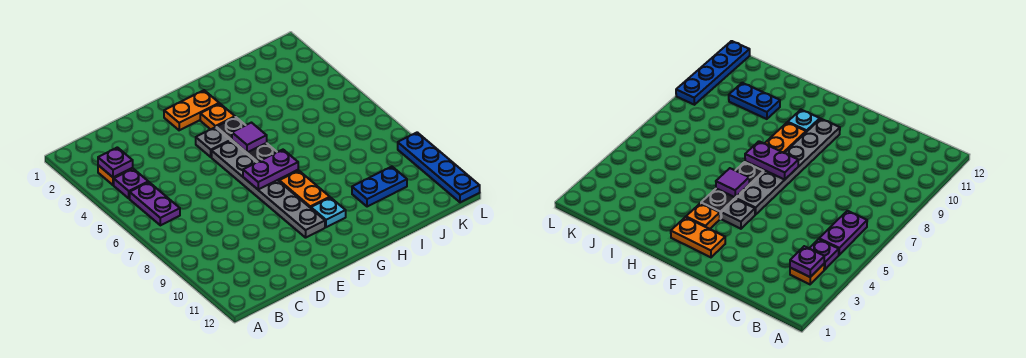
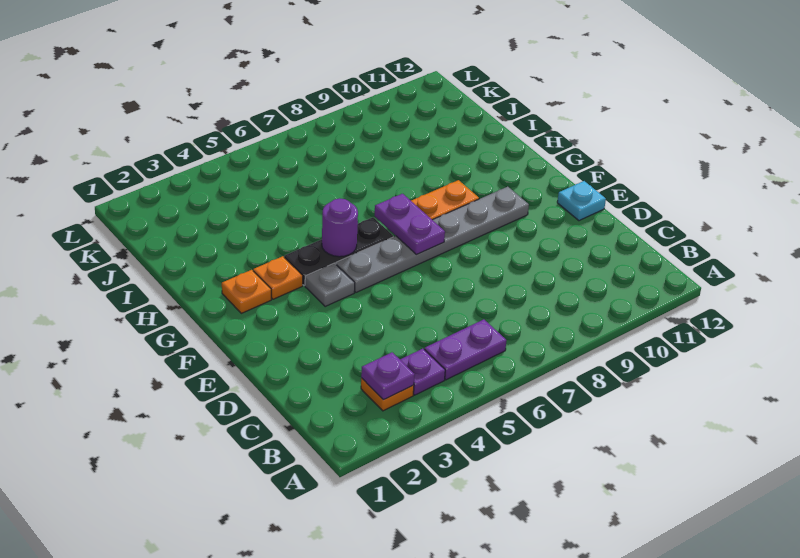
orange 1x2 plate [164,90,220,130] -> orange 1x1 plate [222,270,271,313]
purple 1x1 tile [232,123,267,152] -> purple 1x1 round brick [322,198,358,257]
cyan 1x1 plate [311,197,346,227] -> cyan 1x1 plate moved to [557,181,606,221]
blue 1x2 plate [352,167,407,207] -> none
blue 1x4 plate [398,132,480,202] -> none

